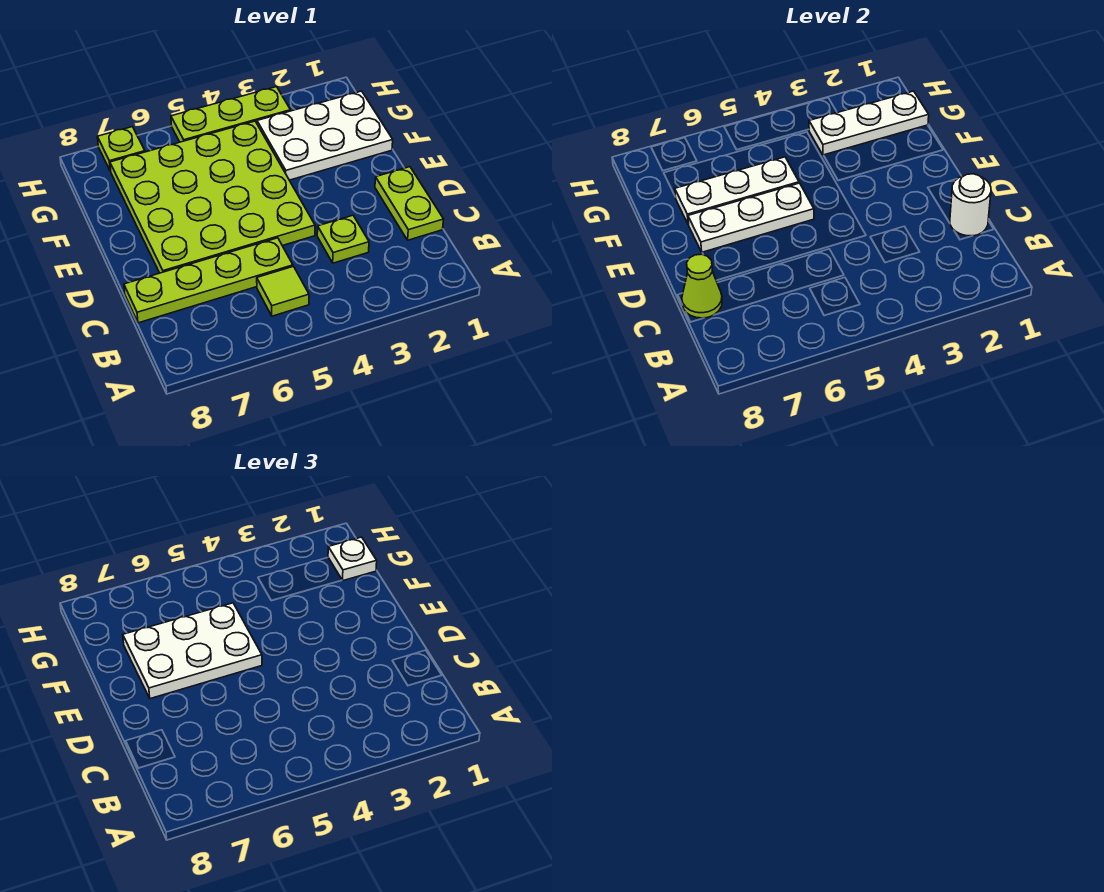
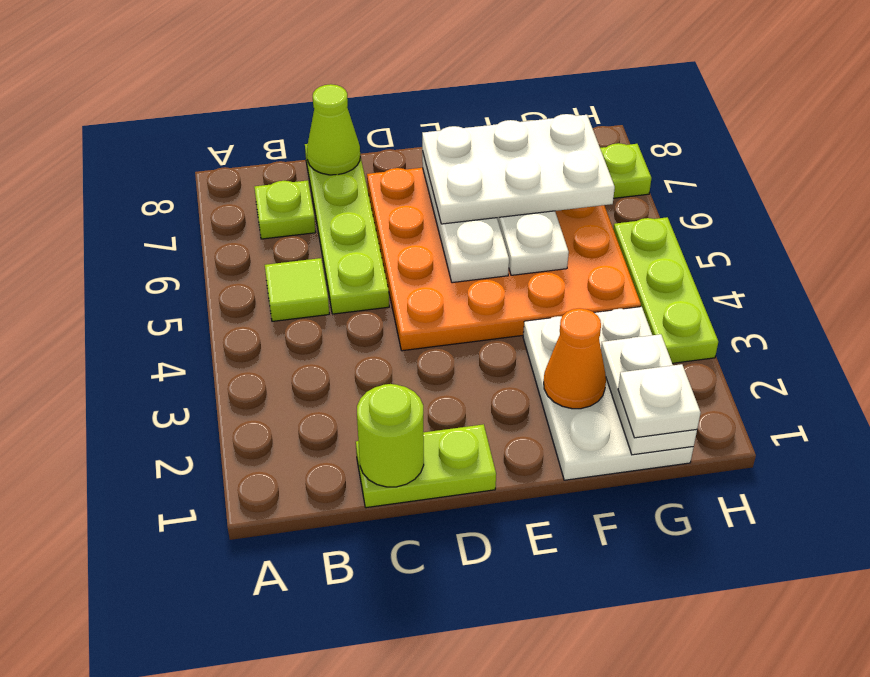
white 1x1 round brick [950,174,991,236] -> lime 1x1 round brick [357,384,424,487]
lime 1x1 plate [317,215,369,263] -> lime 1x1 plate moved to [254,180,316,239]
lime 4x4 plate [110,121,315,273] -> orange 4x4 plate [367,168,641,351]
white 2x3 plate [123,603,262,699] -> white 2x3 plate turned to [422,114,615,224]
none -> orange 1x1 cone [544,308,606,409]
white 1x3 plate [809,91,929,155] -> white 1x2 plate [601,334,697,455]

